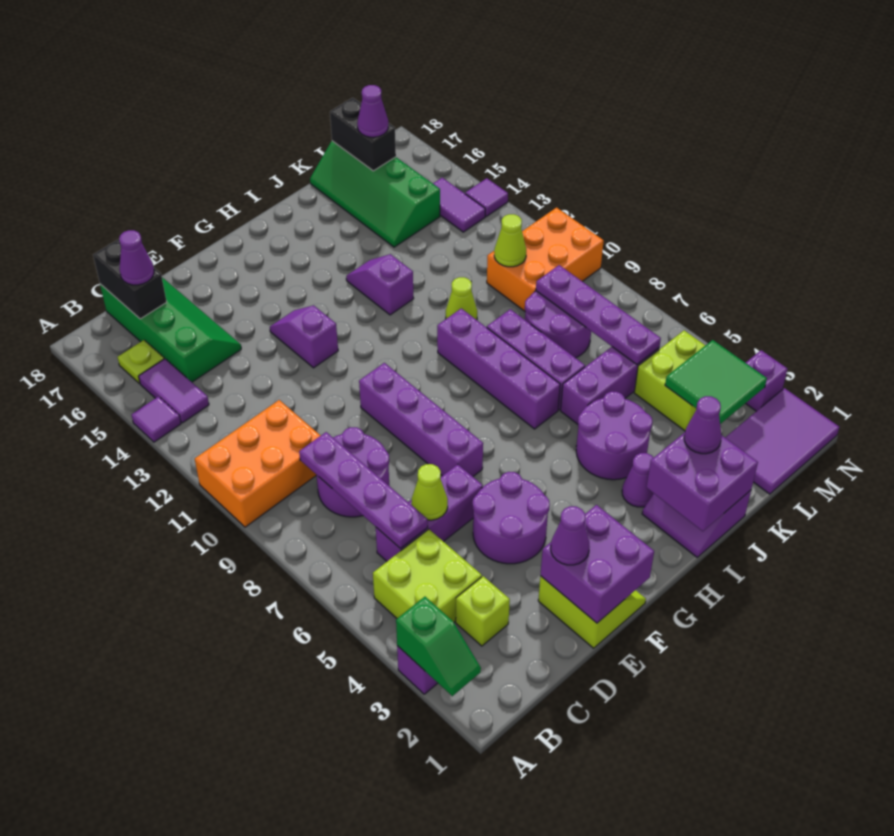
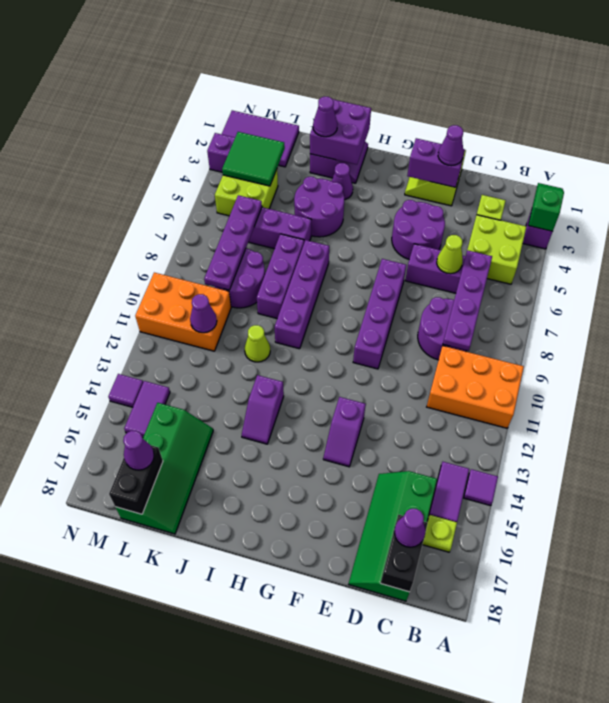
purple 2x2 brick [540,505,654,623] -> purple 1x2 brick [407,138,465,187]
lime 1x1 cone [494,214,526,267] -> purple 1x1 cone [190,294,217,333]

